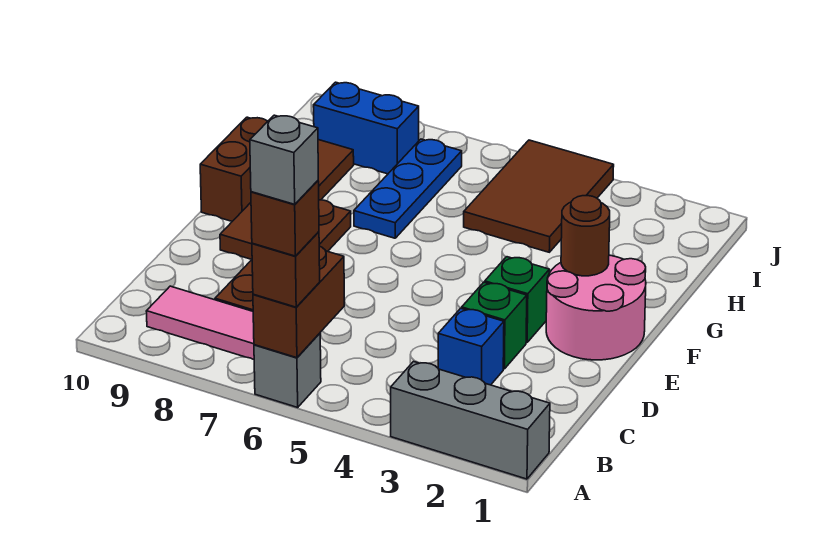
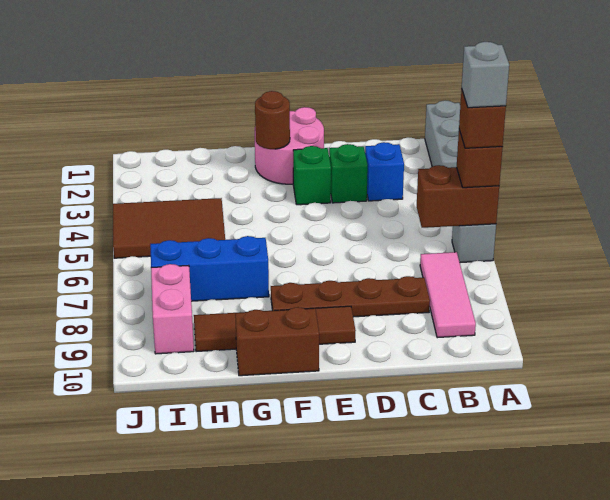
blue 1x3 plate [354,139,462,238] -> blue 1x3 brick [150,236,269,301]
blue 1x2 brick [314,82,419,174] -> pink 1x2 brick [151,264,194,354]

